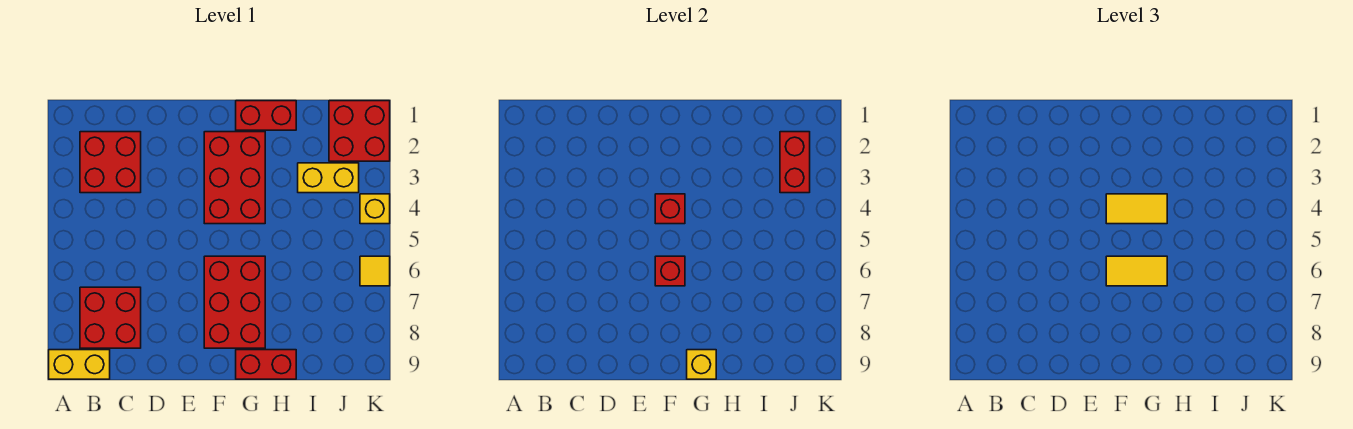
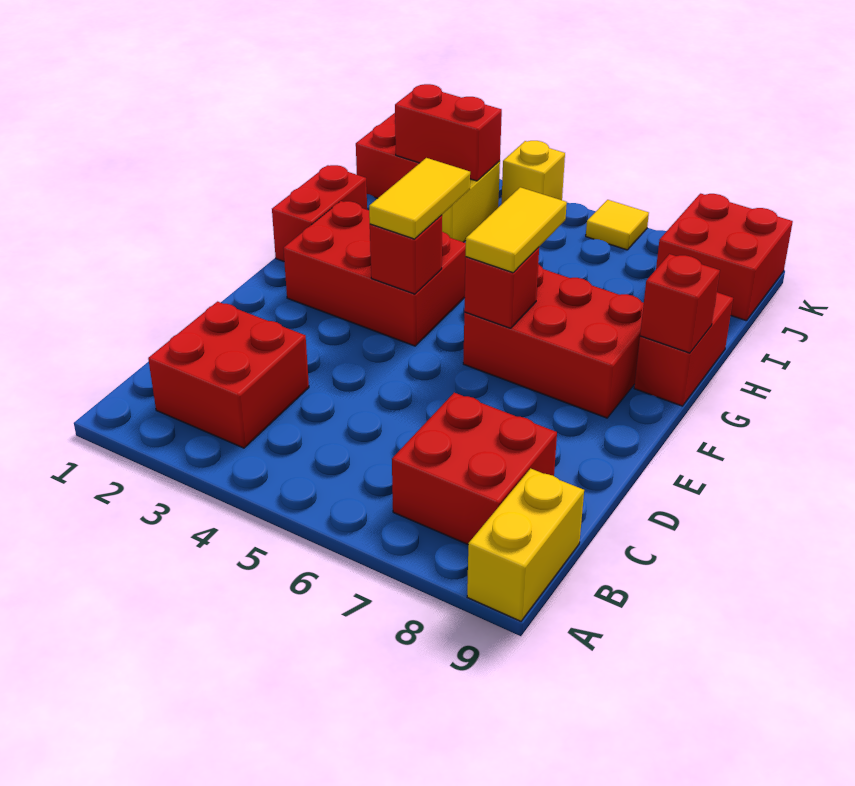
yellow 1x1 brick [687,350,716,379] -> red 1x1 brick [640,254,720,353]
none -> red 2x2 brick [656,194,793,321]

